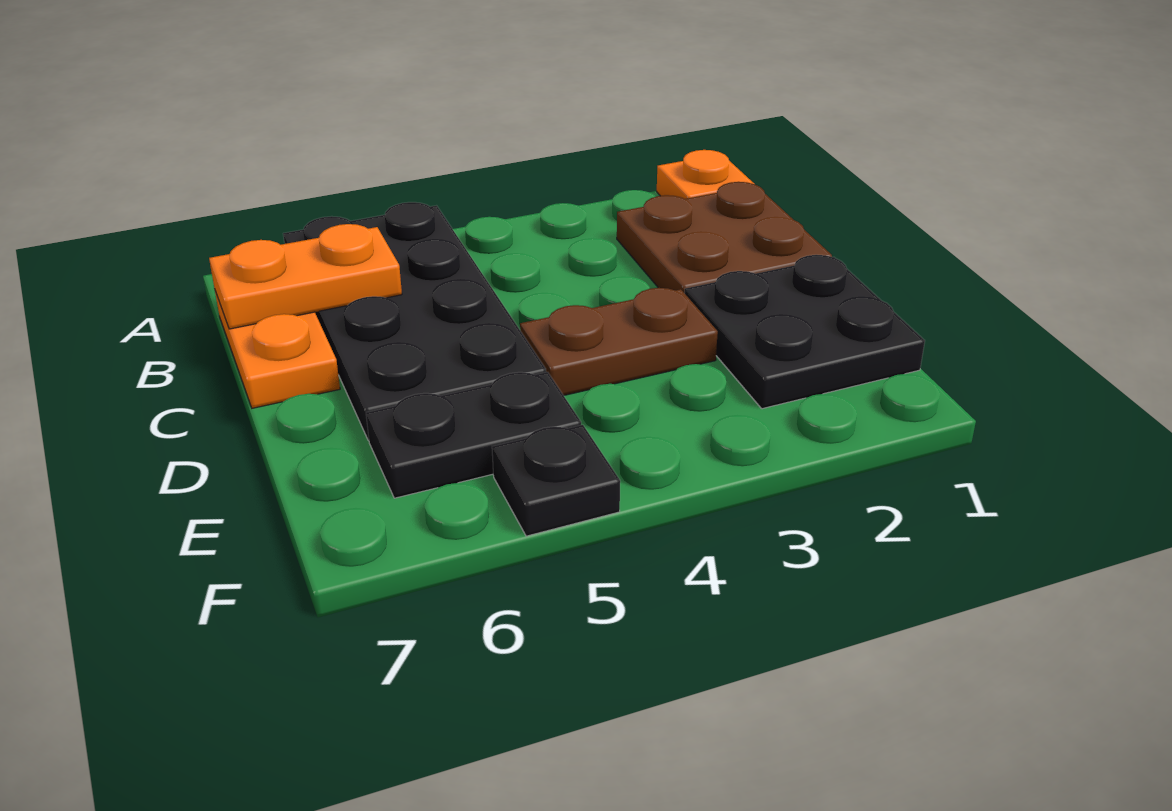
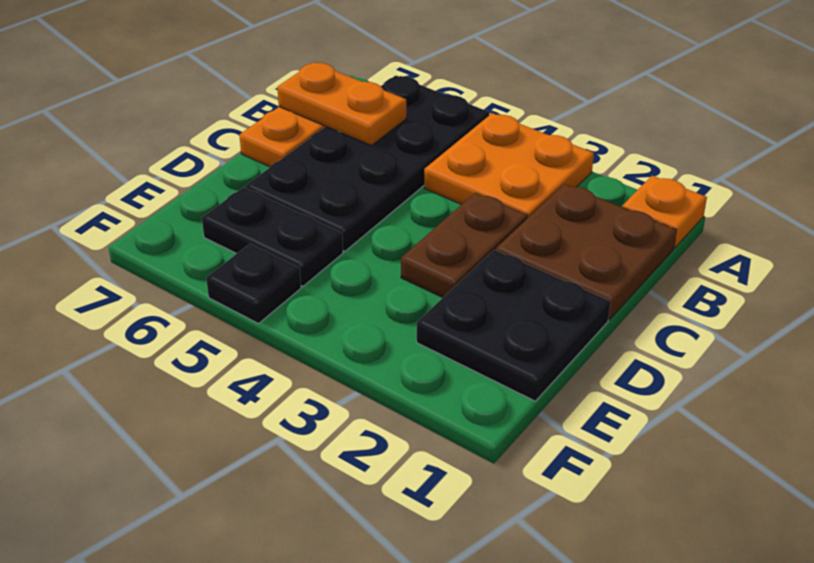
none -> orange 2x2 plate [424,113,594,218]
brown 1x2 plate [520,288,718,395] -> brown 1x2 plate turned to [401,193,528,297]

